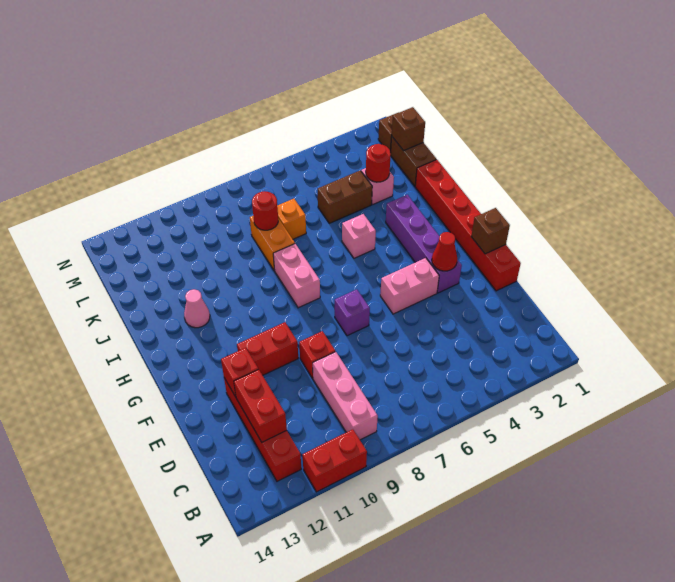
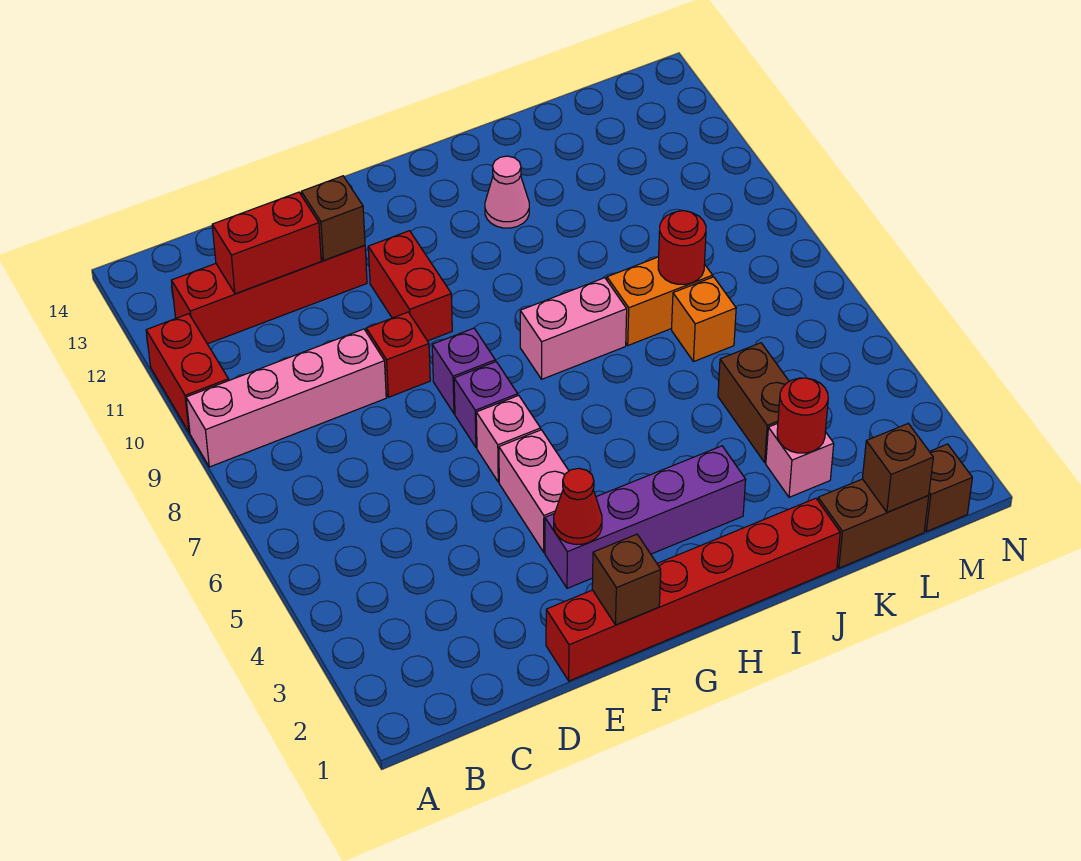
pink 1x3 brick [313,352,378,440] -> pink 1x4 brick [186,329,386,467]
red 1x1 brick [221,348,258,397] -> brown 1x1 brick [301,176,365,261]
none -> purple 1x1 brick [432,328,495,414]
pink 1x1 brick [342,214,376,258] -> pink 1x1 brick moved to [476,395,541,482]

